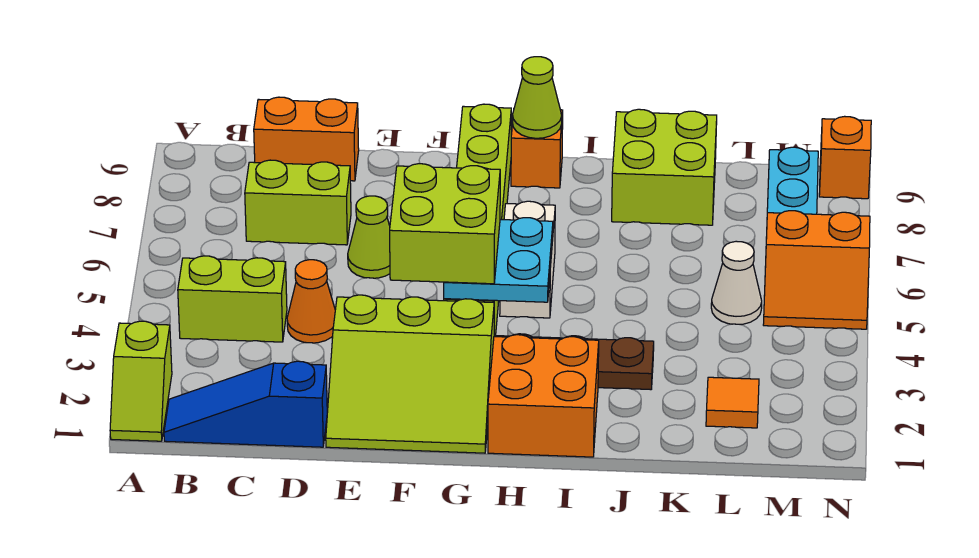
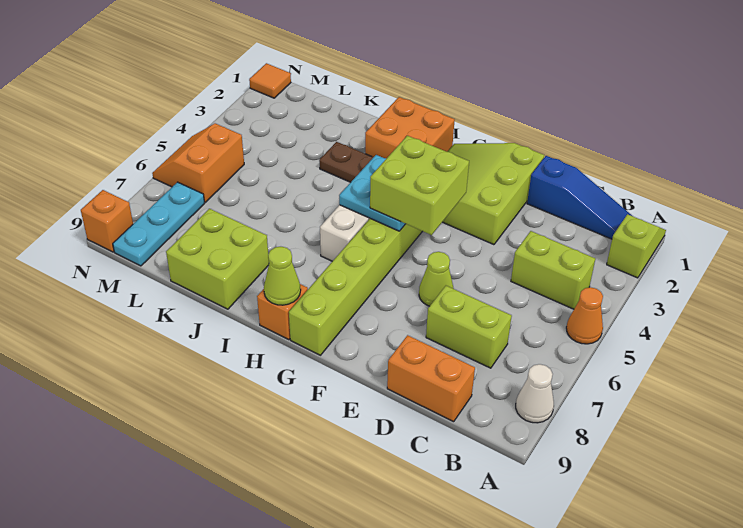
orange 1x1 cone [287,260,335,343] -> orange 1x1 cone moved to [566,287,603,344]
lime 3x3 slope [326,295,494,453] -> lime 3x3 slope turned to [443,143,544,245]
orange 1x1 tile [706,377,759,428] -> orange 1x1 tile moved to [249,63,291,98]
white 1x1 cone [711,241,762,324] -> white 1x1 cone moved to [516,364,554,423]
orange 2x2 slope [763,211,870,329] -> orange 2x2 slope turned to [152,123,244,202]

